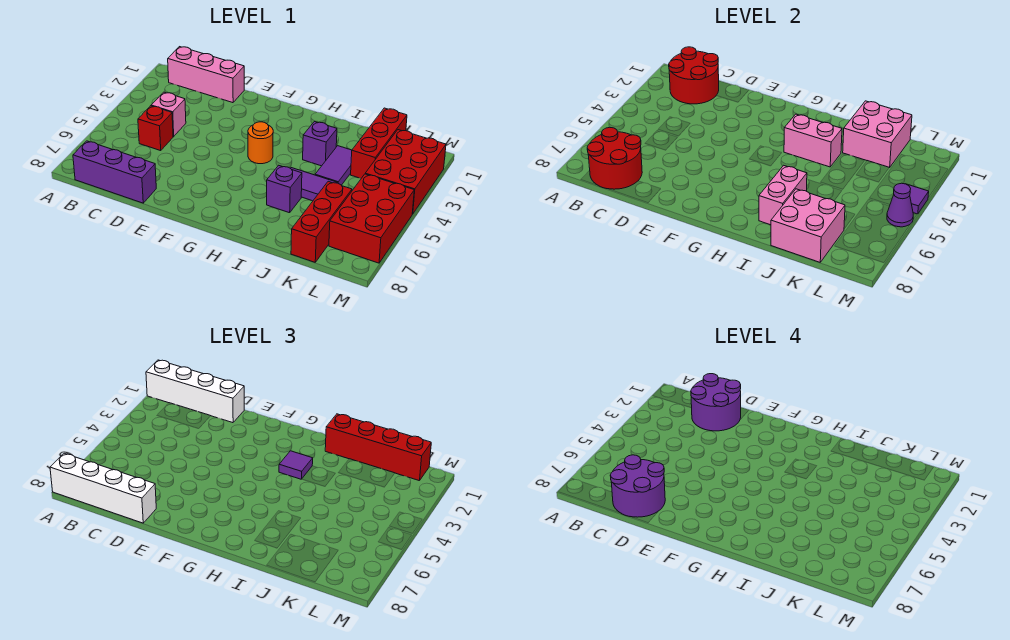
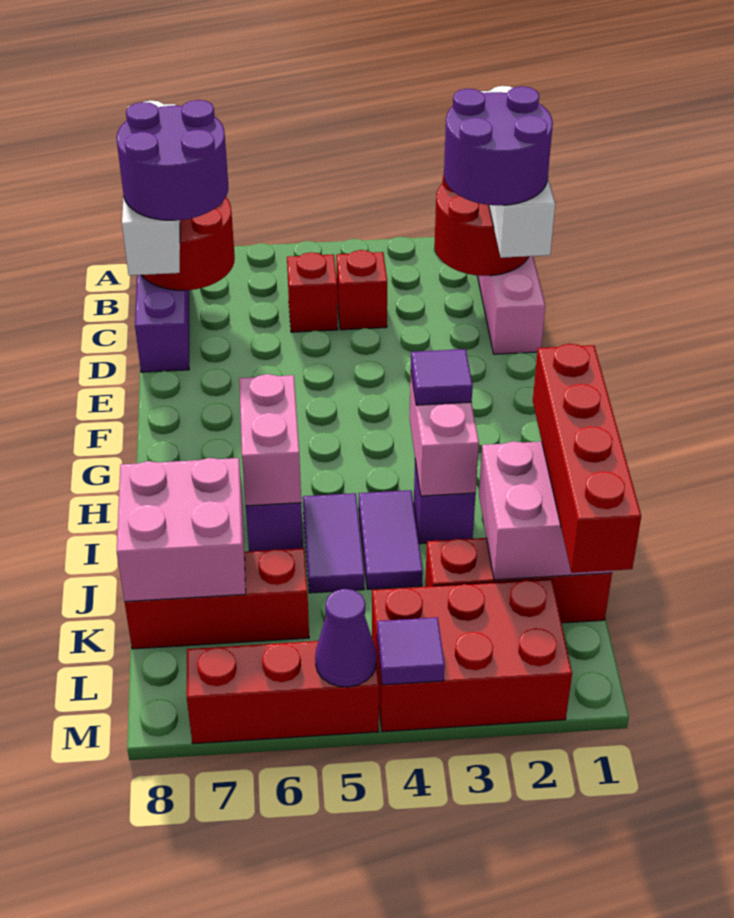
pink 1x1 brick [151,92,186,136] -> red 1x1 brick [336,250,387,330]
orange 1x1 round brick [248,122,273,164] -> none
pink 1x2 brick [759,165,807,225] -> pink 1x2 brick turned to [239,374,301,506]
purple 1x2 tile [315,146,352,185] -> purple 1x2 tile turned to [359,490,423,590]
red 2x3 brick [329,174,414,263] -> red 1x3 brick [187,638,379,744]

